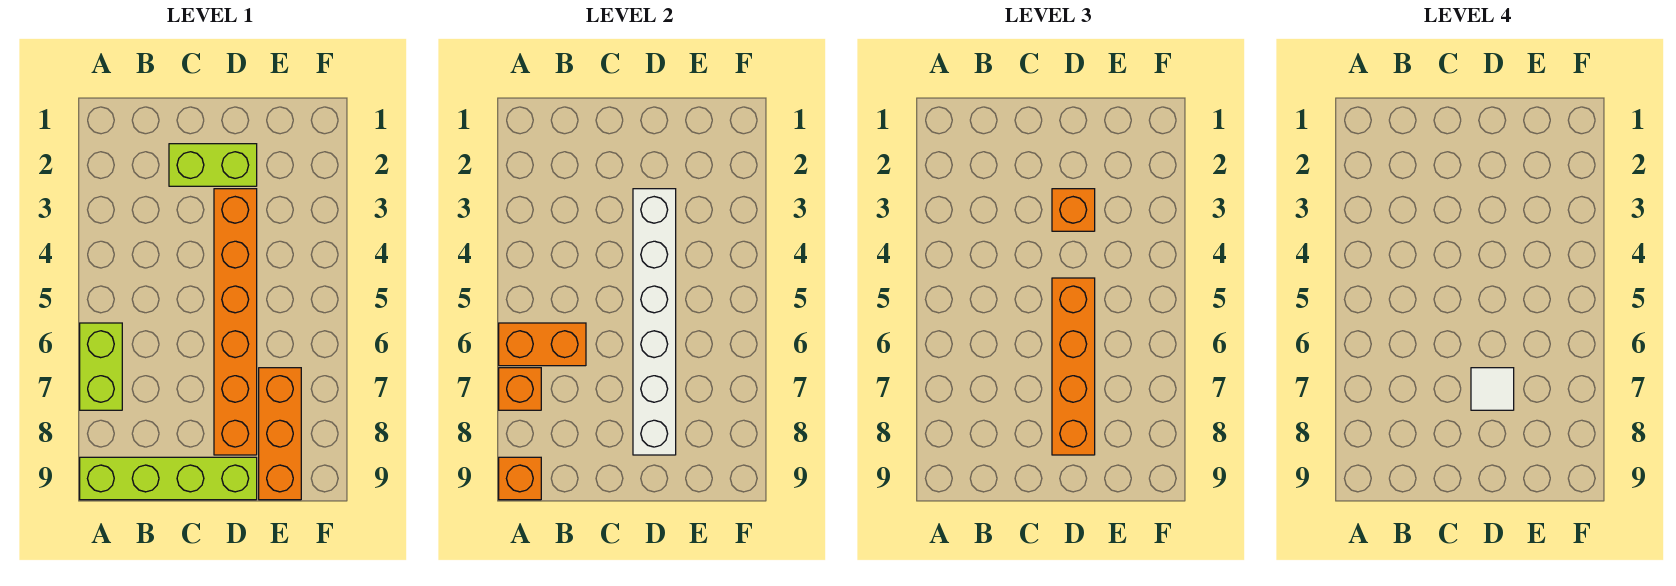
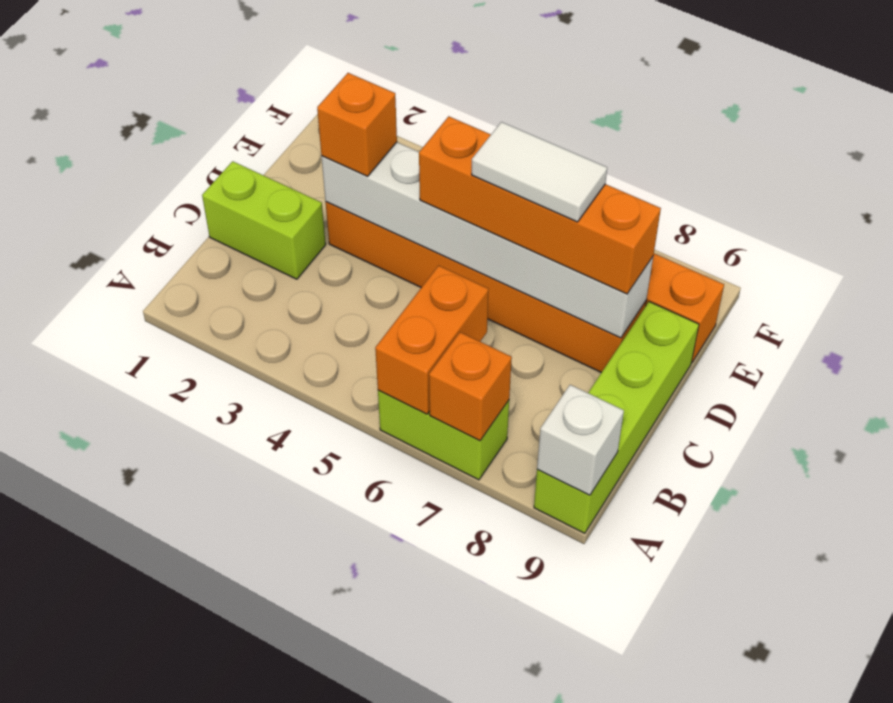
orange 1x1 brick [499,457,541,500] -> white 1x1 brick [537,385,624,495]
lime 1x2 brick [169,144,257,186] -> lime 1x2 brick turned to [202,161,326,279]
white 1x1 tile [1471,368,1514,410] -> white 1x2 tile [472,122,607,222]

